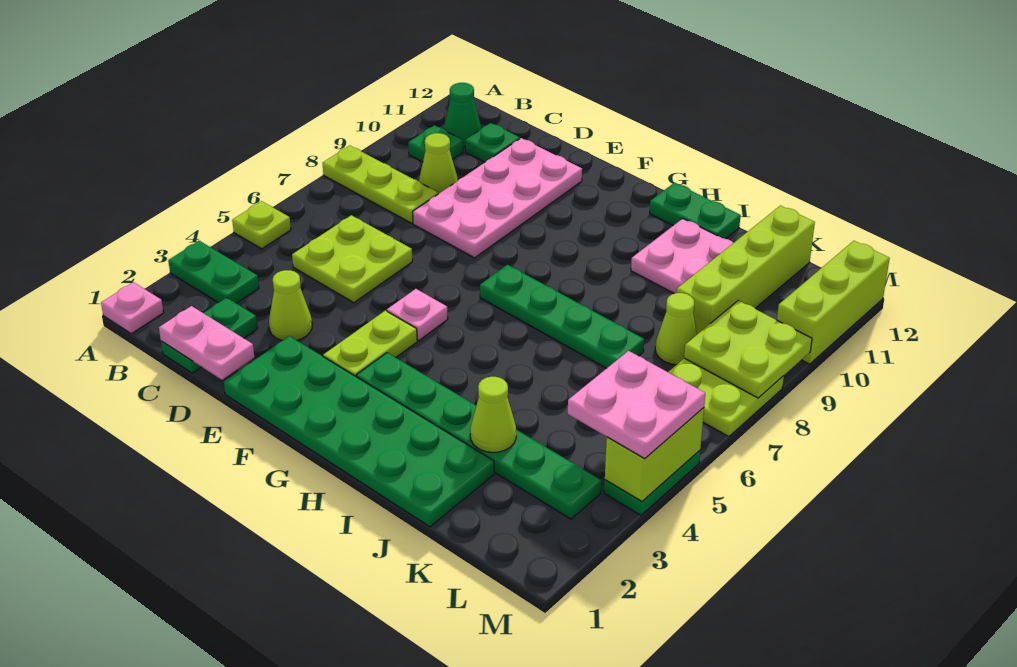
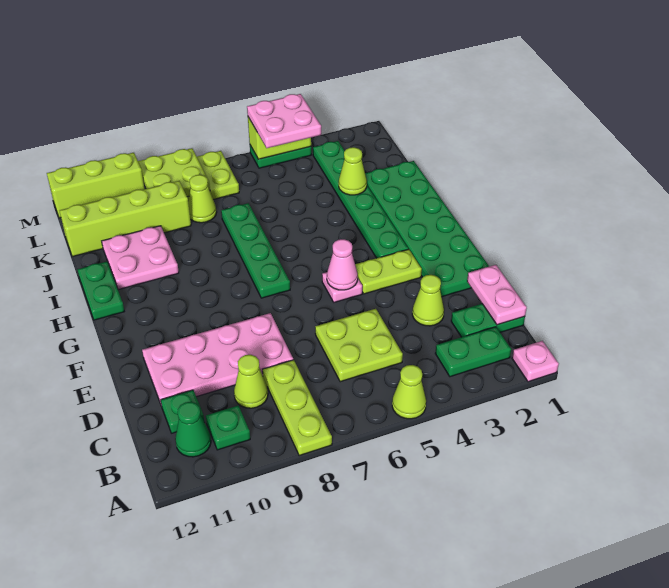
green 1x2 plate [168,241,259,303] -> green 1x2 plate turned to [435,327,511,377]
lime 1x1 plate [232,201,291,249] -> lime 1x1 cone [392,365,426,419]
none -> pink 1x1 cone [327,239,358,290]

